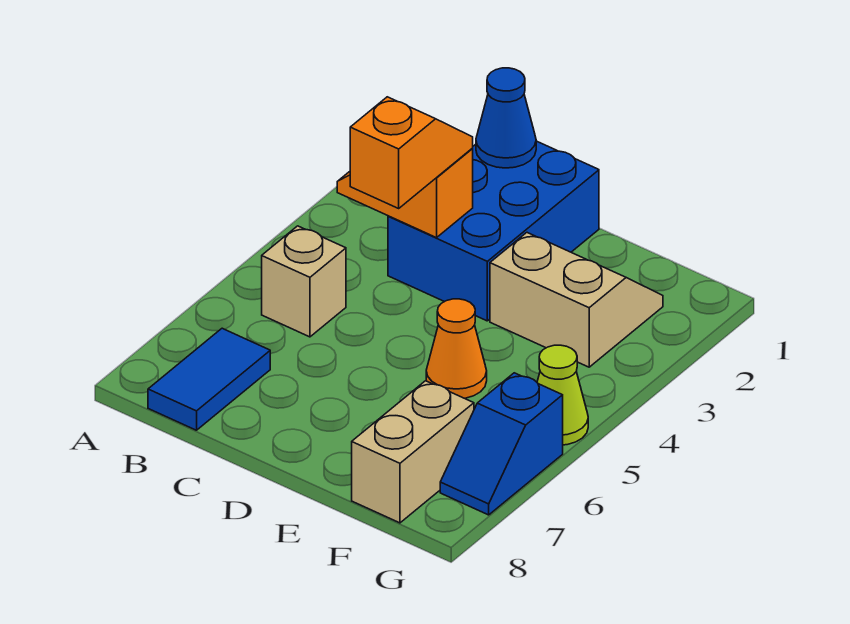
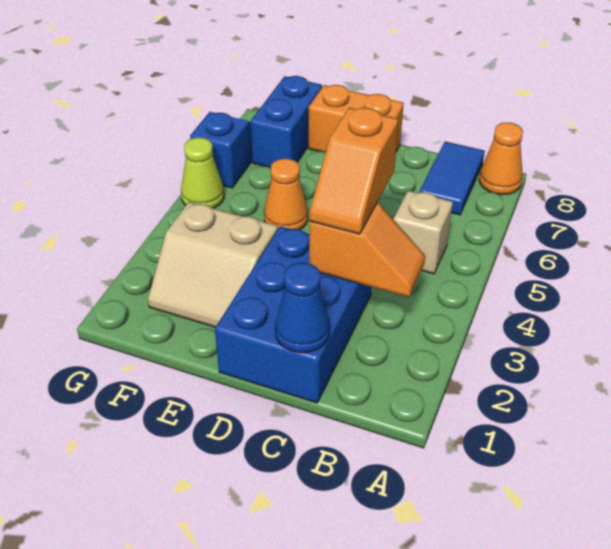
none -> orange 1x1 cone [479,123,523,195]
none -> orange 1x2 brick [309,85,404,152]
tan 1x2 brick [352,381,474,523] -> blue 1x2 brick [251,76,322,168]

